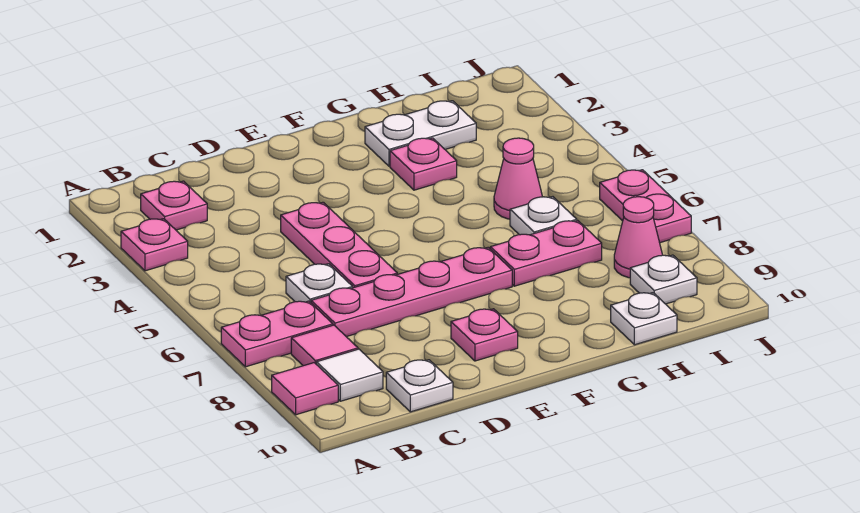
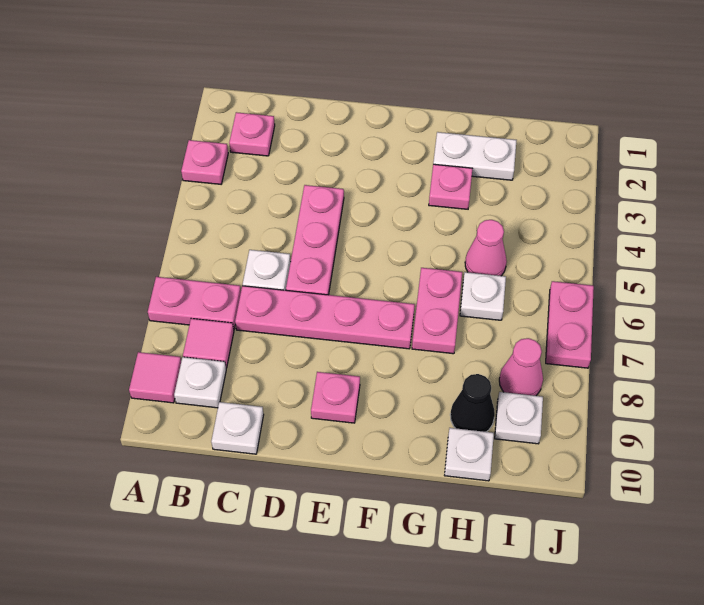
white 1x1 tile [316,349,383,401] -> white 1x1 plate [174,357,226,408]
pink 1x2 plate [490,221,602,286] -> pink 1x2 plate turned to [412,268,462,354]
none -> black 1x1 cone [450,374,495,432]

